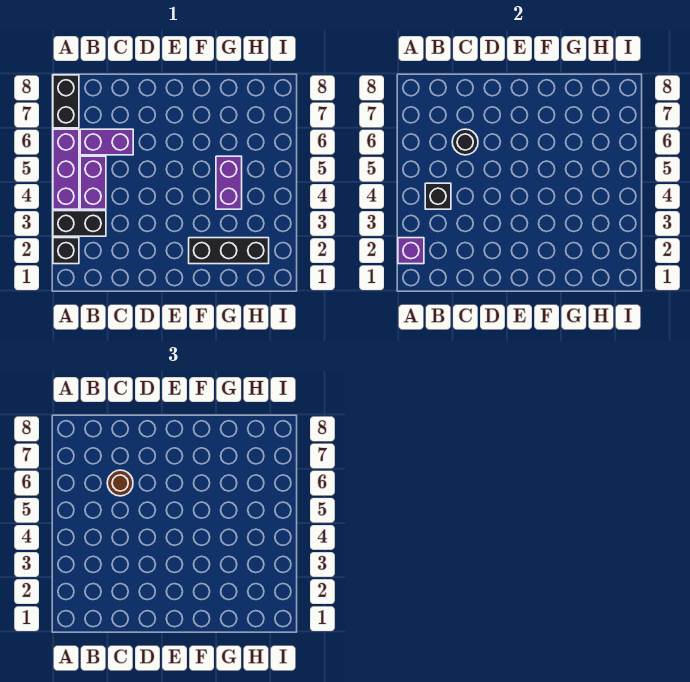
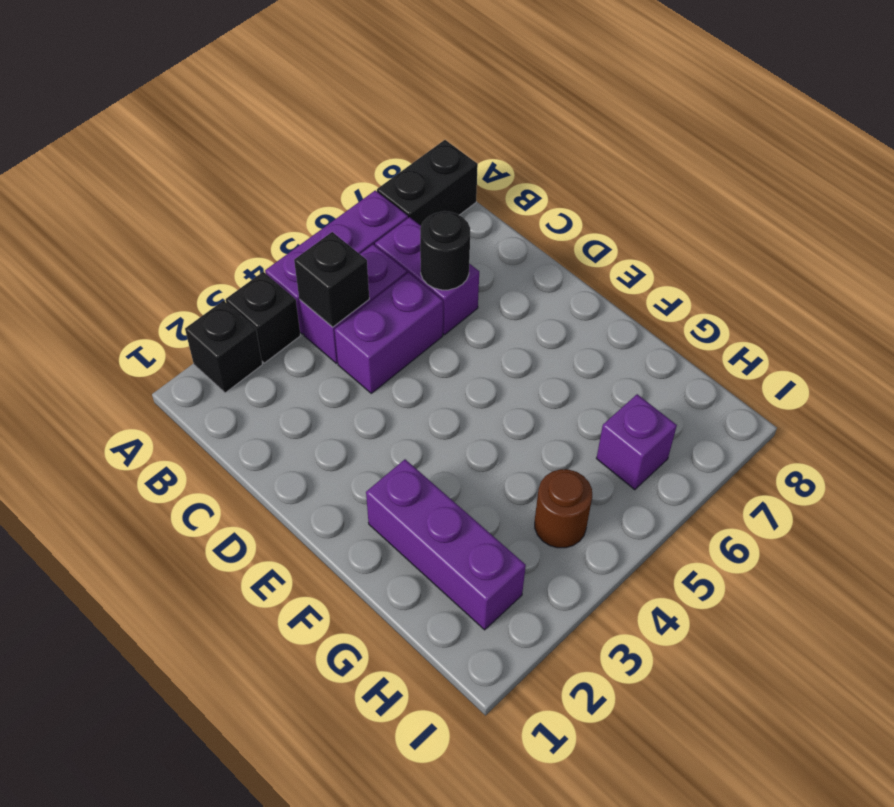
purple 1x1 brick [398,238,424,264] -> purple 1x1 brick moved to [596,394,677,490]
black 1x2 brick [53,211,106,236] -> black 1x1 brick [226,272,301,363]
brown 1x1 round brick [107,470,133,496] -> brown 1x1 round brick moved to [535,469,592,548]
black 1x3 brick [189,238,269,264] -> purple 1x3 brick [366,459,526,630]
purple 1x2 brick [216,156,242,209] -> purple 1x2 brick moved to [335,273,443,393]

